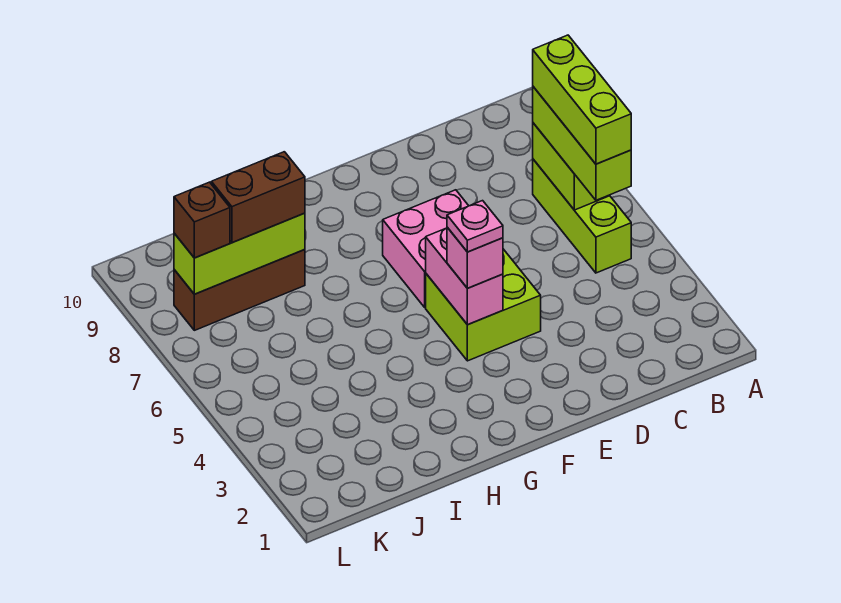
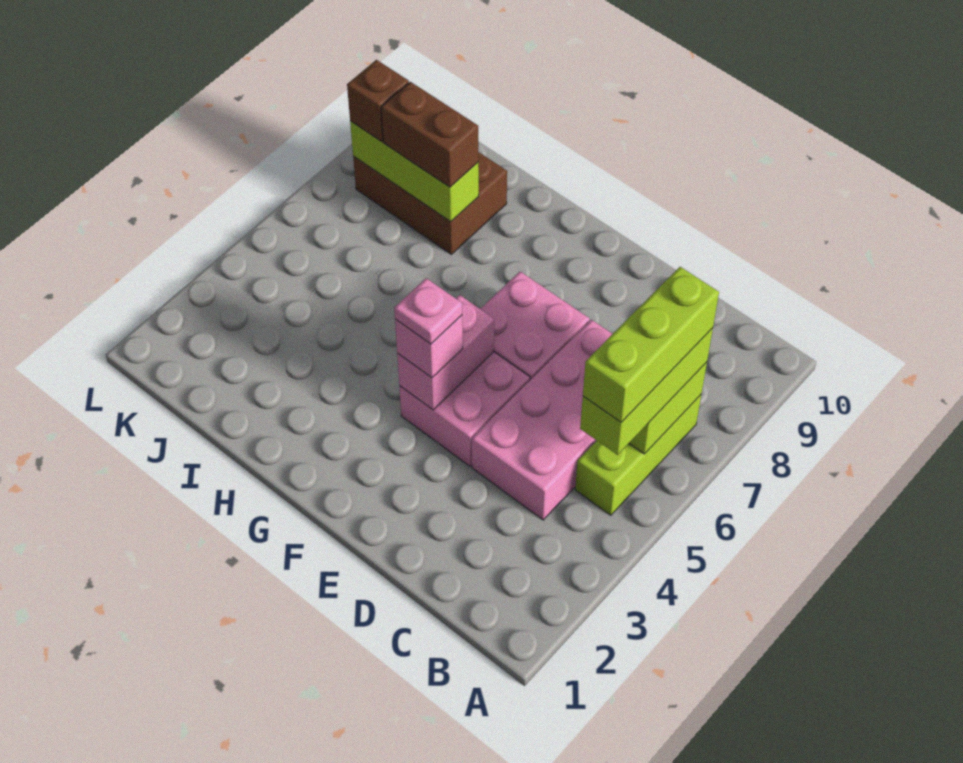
none -> pink 2x4 brick [472,320,612,520]
lime 2x2 brick [426,249,541,361] -> pink 2x2 brick [399,352,530,466]
brown 1x3 brick [174,250,305,330] -> brown 2x3 brick [353,152,507,254]

